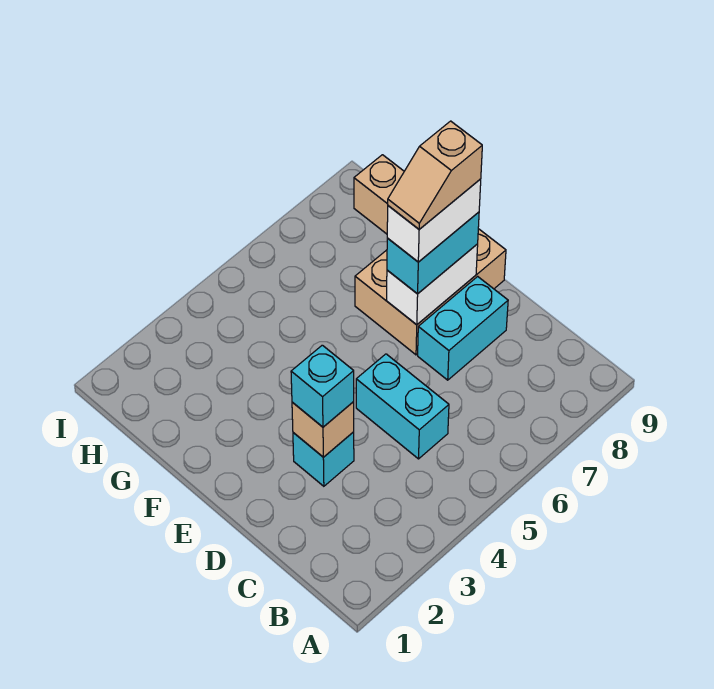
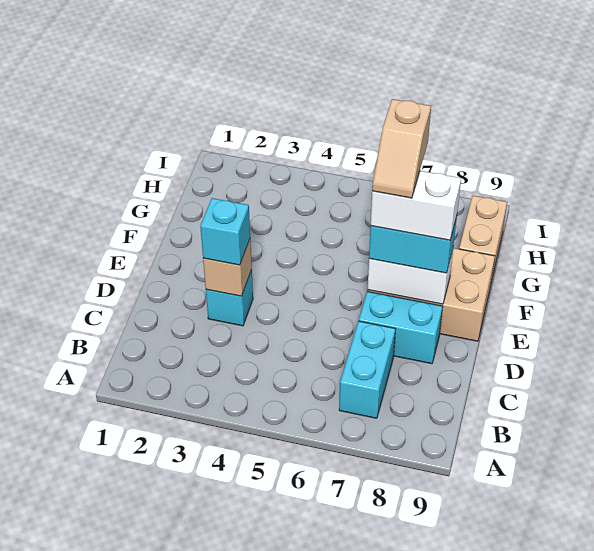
cyan 1x2 brick [356,354,449,459] -> cyan 1x2 brick moved to [339,321,395,418]
tan 1x2 slope [388,121,482,229] -> tan 1x2 slope turned to [372,99,431,198]

